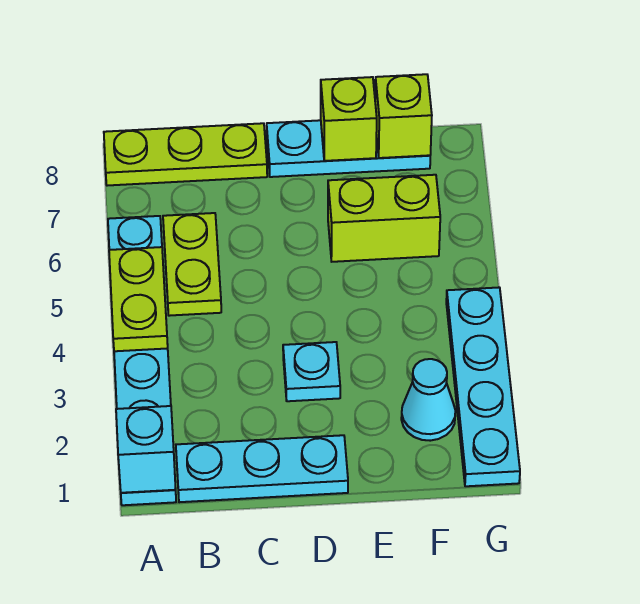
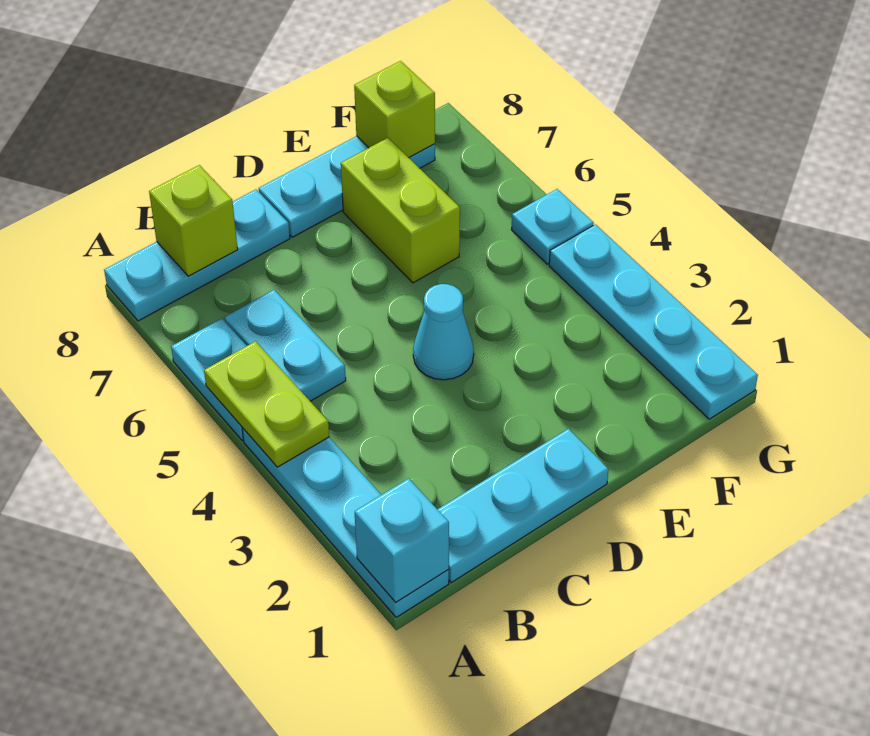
lime 1x3 plate [104,123,267,186] -> cyan 1x3 plate [104,189,290,321]
lime 1x2 plate [163,213,221,316] -> cyan 1x2 plate [224,290,346,401]
cyan 1x1 plate [283,342,340,401] -> cyan 1x1 plate moved to [512,189,594,264]
lime 1x2 brick [328,175,440,262] -> lime 1x2 brick turned to [341,138,460,283]
lime 1x1 brick [321,77,377,161] -> lime 1x1 brick moved to [149,165,238,276]
cyan 1x1 cone [401,359,455,441] -> cyan 1x1 cone moved to [413,284,474,380]

